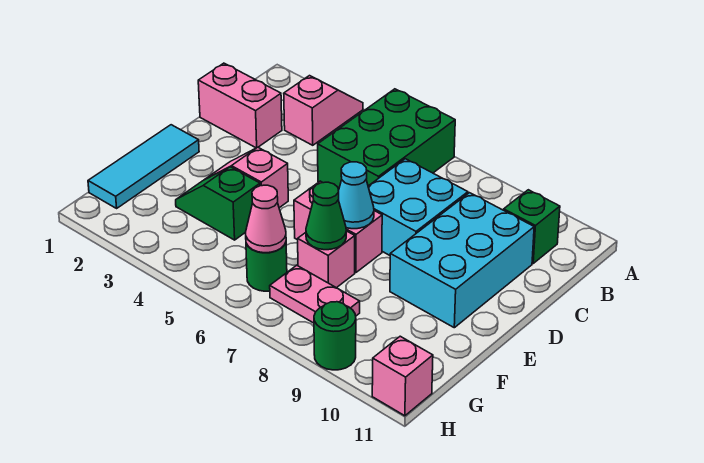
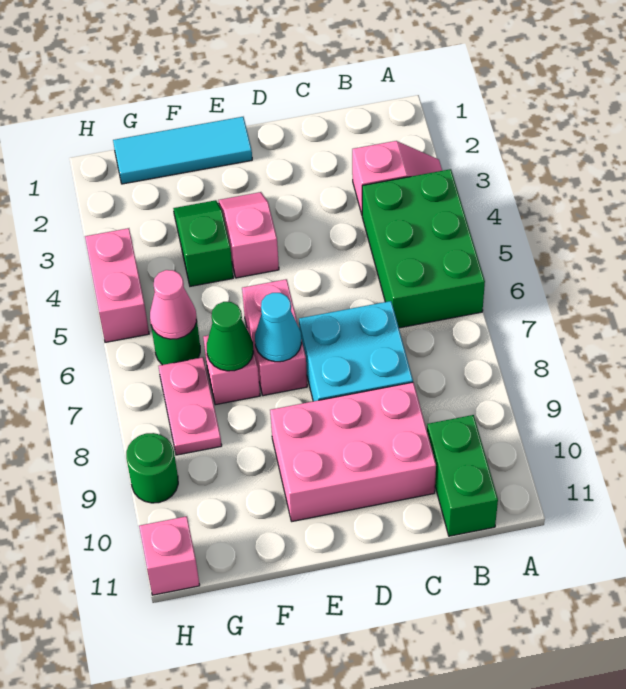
green 2x3 brick [318,89,455,191] -> green 2x3 brick turned to [362,169,485,328]
green 1x1 brick [504,190,560,263] -> green 1x2 brick [427,415,498,536]
pink 1x2 brick [198,63,282,148] -> pink 1x2 brick moved to [85,228,149,342]
cyan 2x3 brick [390,193,534,328] -> pink 2x3 brick [270,382,436,521]

